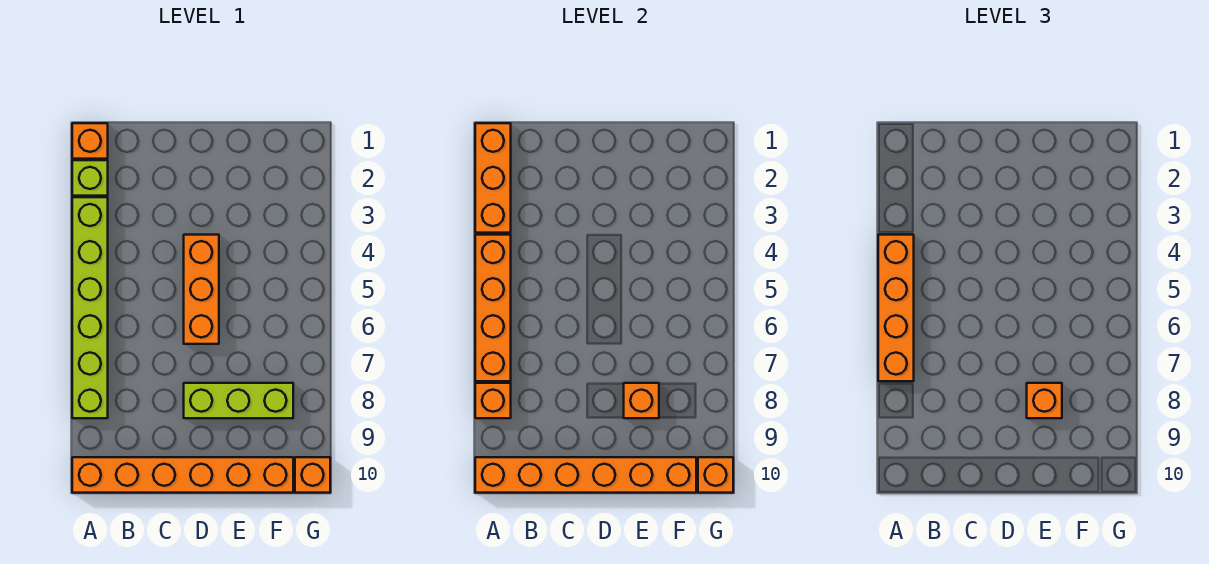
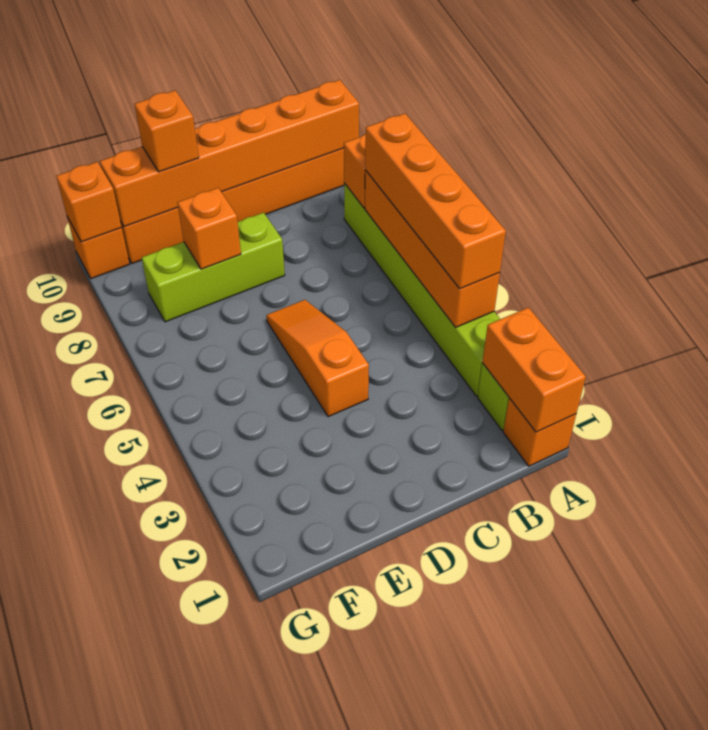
orange 1x3 brick [475,123,511,233] -> orange 1x2 brick [482,307,586,432]
orange 1x3 brick [184,235,219,344] -> orange 1x3 slope [266,300,369,417]
orange 1x1 brick [1027,383,1062,418] -> orange 1x1 brick moved to [134,90,199,172]

